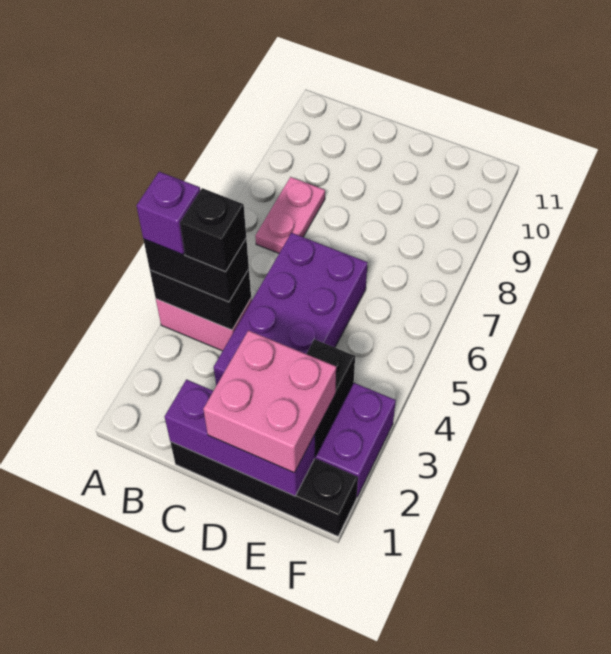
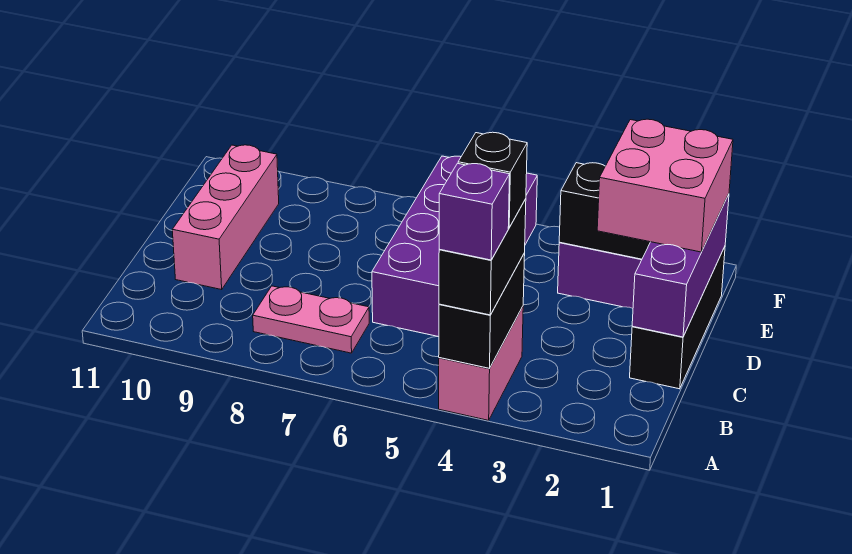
black 1x4 brick [170,442,358,536] -> black 1x3 brick [630,247,725,389]
purple 2x4 brick [214,233,368,385] -> purple 2x4 brick turned to [372,156,537,337]
none -> pink 1x3 brick [172,145,279,290]

